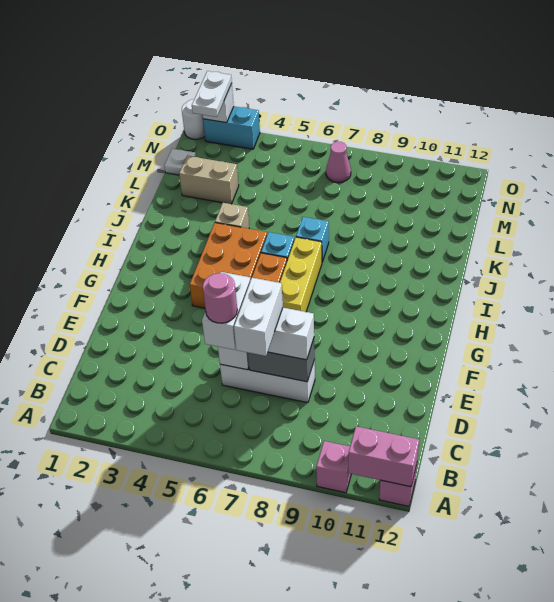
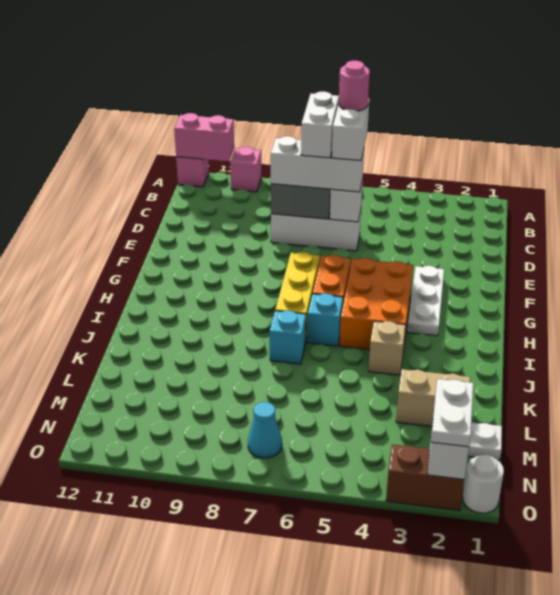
none -> white 1x3 plate [407,266,444,336]
pink 1x1 cone [326,142,351,183] -> cyan 1x1 cone [248,402,282,458]
cyan 1x2 brick [203,106,260,149] -> brown 1x2 brick [386,444,464,511]

